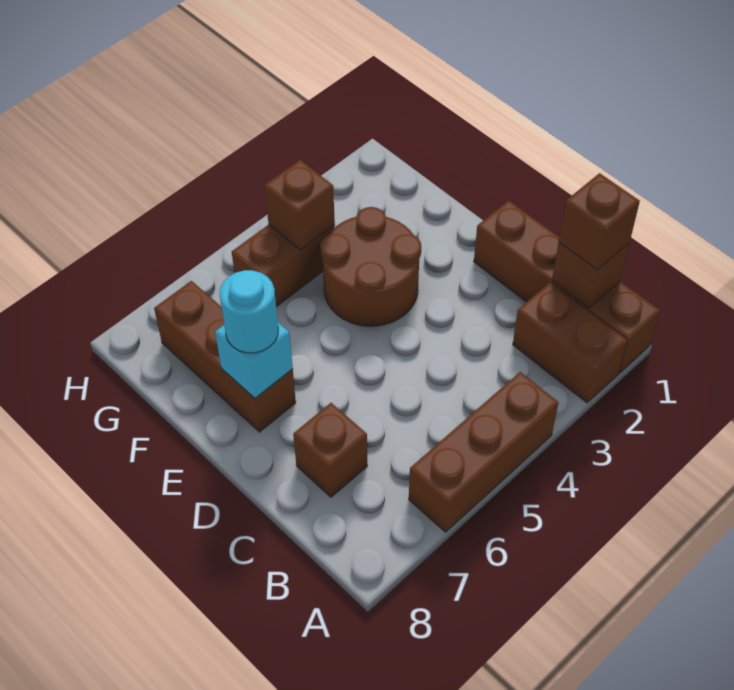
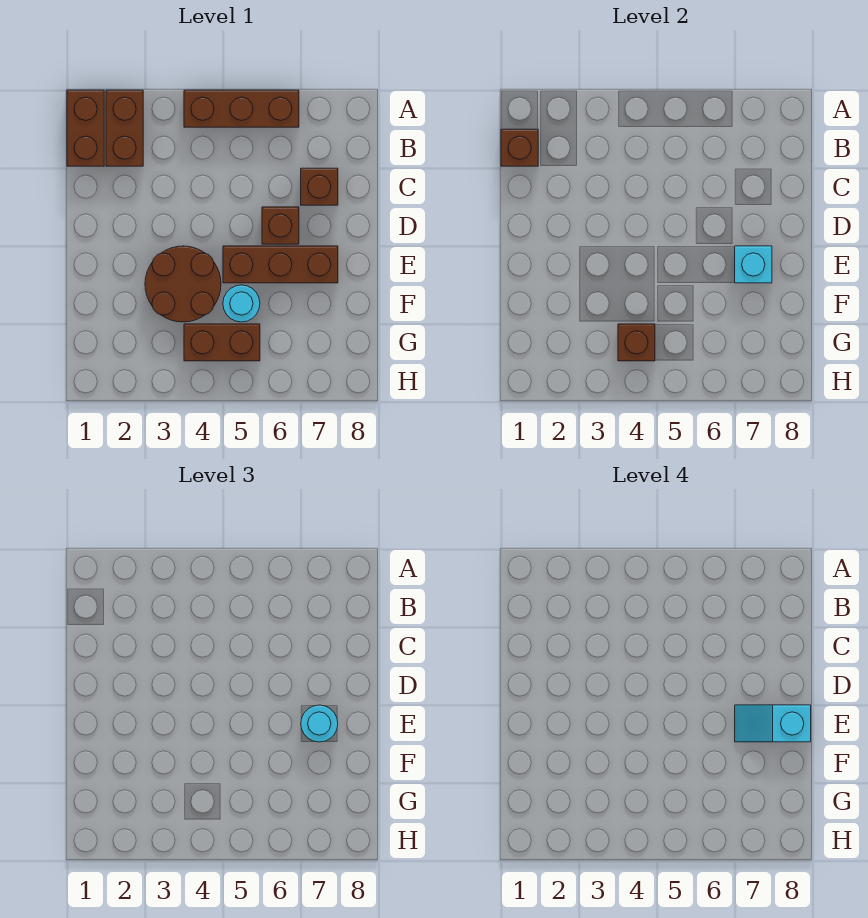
brown 1x4 brick [474,201,660,373] -> brown 1x2 brick [67,90,104,166]
brown 1x1 brick [559,173,640,270] -> brown 1x1 brick moved to [262,207,299,244]
brown 1x3 brick [154,281,296,432] -> brown 1x3 brick turned to [223,246,338,283]
none -> cyan 1x2 slope [735,705,811,742]
none -> cyan 1x1 round brick [223,285,260,322]

